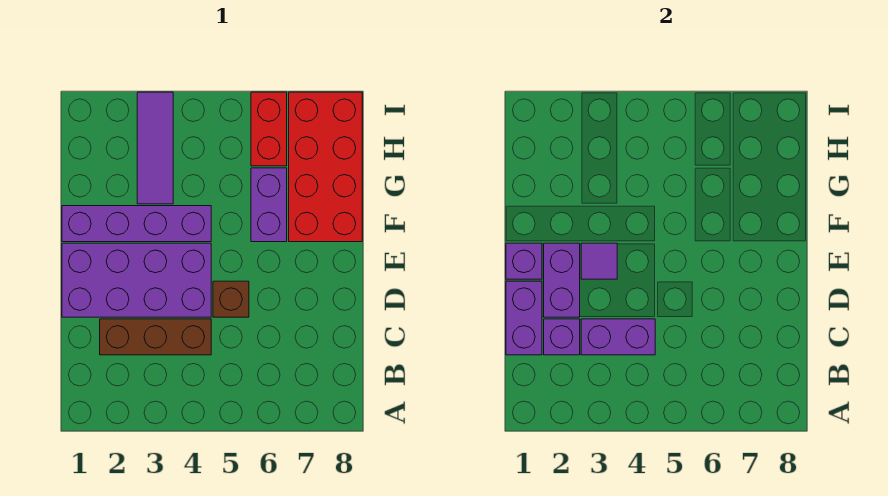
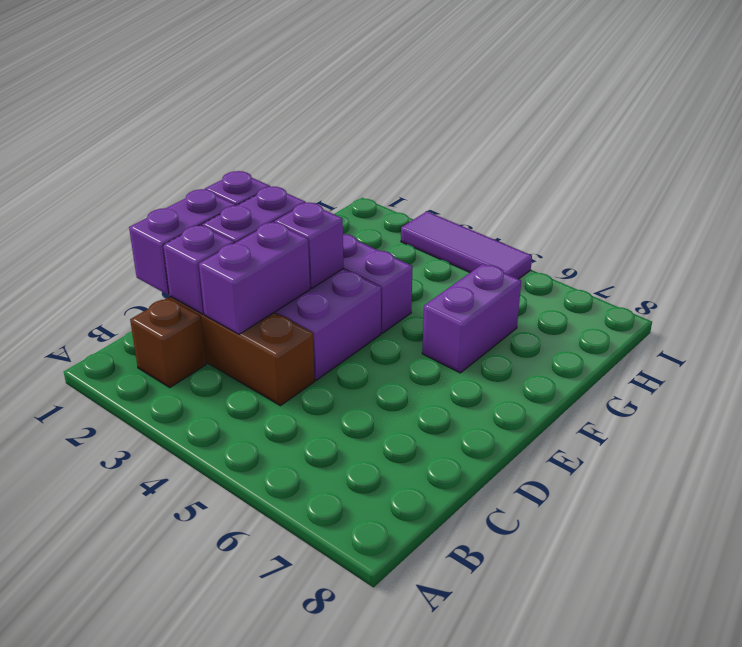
purple 1x2 brick [581,319,655,355] -> purple 1x2 brick turned to [199,222,310,334]
brown 1x1 brick [213,281,249,317] -> brown 1x1 brick moved to [130,298,206,388]
purple 1x1 tile [581,243,617,279] -> purple 1x1 brick [274,203,344,288]
red 2x4 brick [289,92,362,242] -> none
purple 1x3 tile [137,92,173,204] -> purple 1x3 tile turned to [401,211,532,279]
red 1x2 brick [251,92,287,166] -> none

